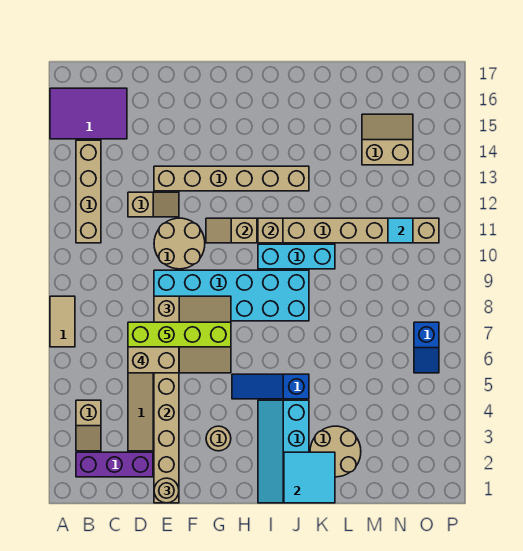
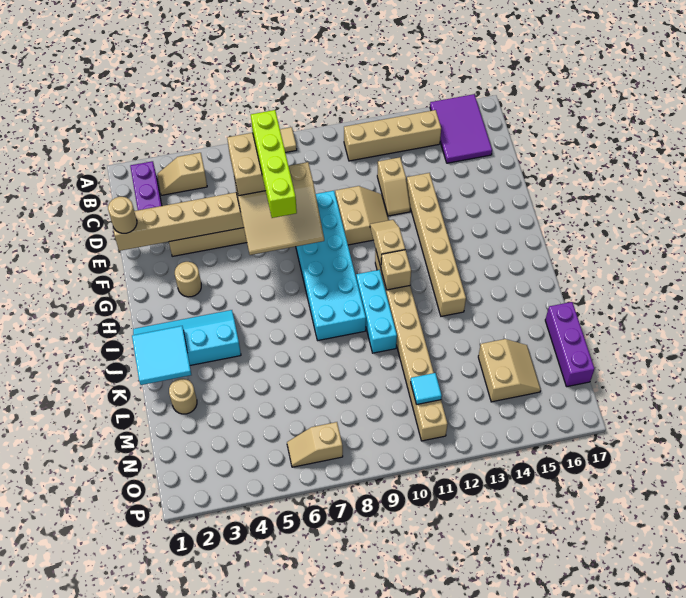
tan 2x2 round brick [154,218,205,269] -> tan 2x2 slope [335,186,388,245]
blue 1x3 slope [232,374,309,399] -> none
tan 2x2 round brick [310,426,361,477] -> tan 1x1 round brick [169,379,197,414]
none -> purple 1x3 brick [545,302,595,387]
blue 1x2 slope [414,322,439,373] -> tan 1x2 slope [287,422,343,467]

